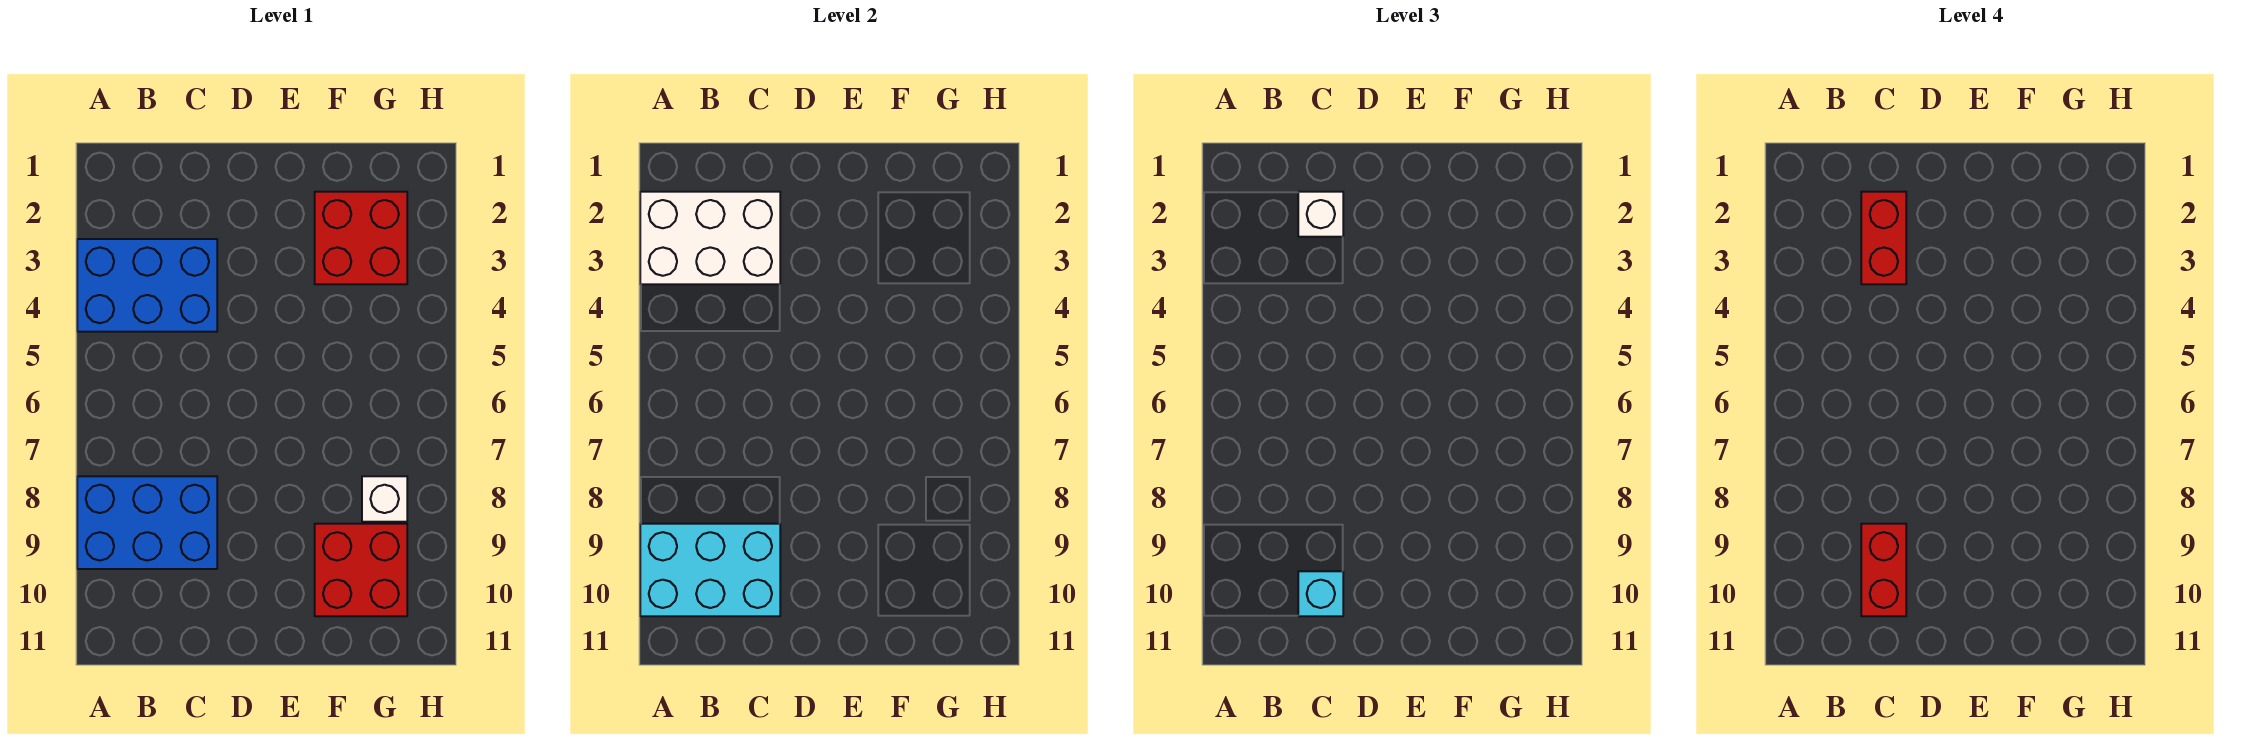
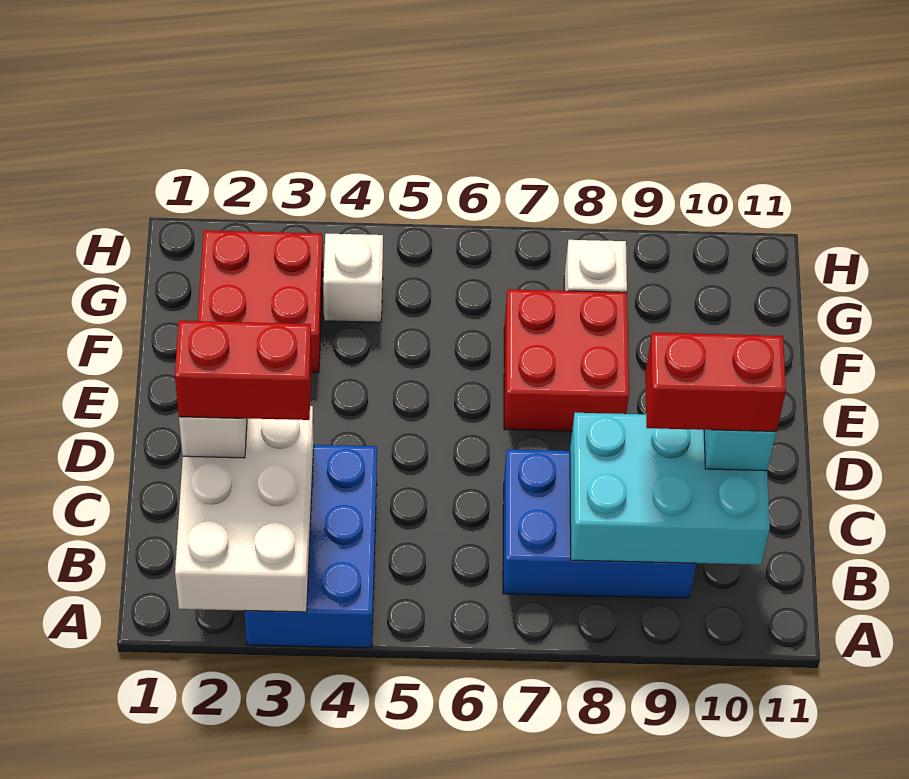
blue 2x3 brick [77,476,217,569] -> blue 2x3 brick turned to [503,449,696,598]
cyan 2x3 brick [640,524,780,616] -> cyan 2x3 brick turned to [570,413,770,565]
red 2x2 brick [315,524,407,616] -> red 2x2 brick moved to [504,289,629,431]
none -> white 1x1 brick [323,234,383,322]

